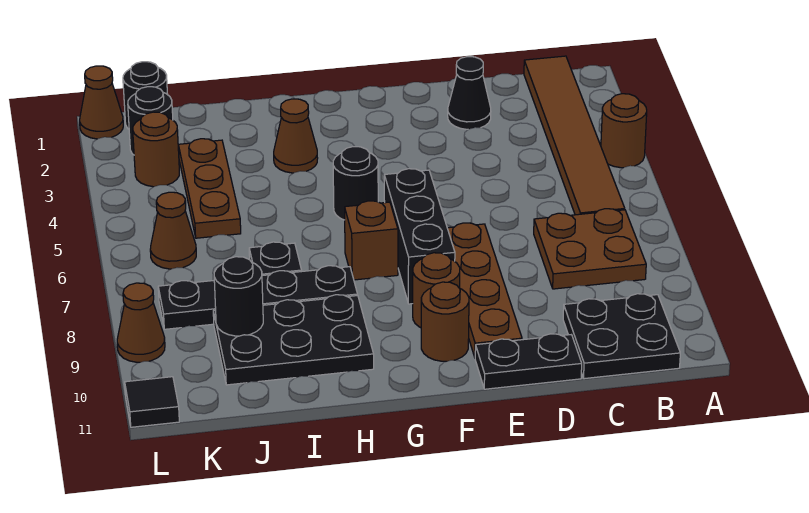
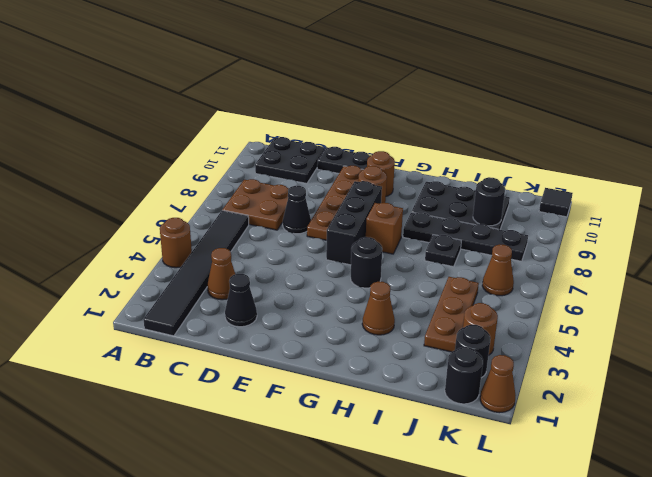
brown 1x6 tile [524,56,625,215] -> black 1x6 tile [143,210,249,336]
none -> black 1x1 cone [283,185,311,234]
brown 1x1 cone [117,283,165,362] -> brown 1x1 cone moved to [207,248,235,300]

